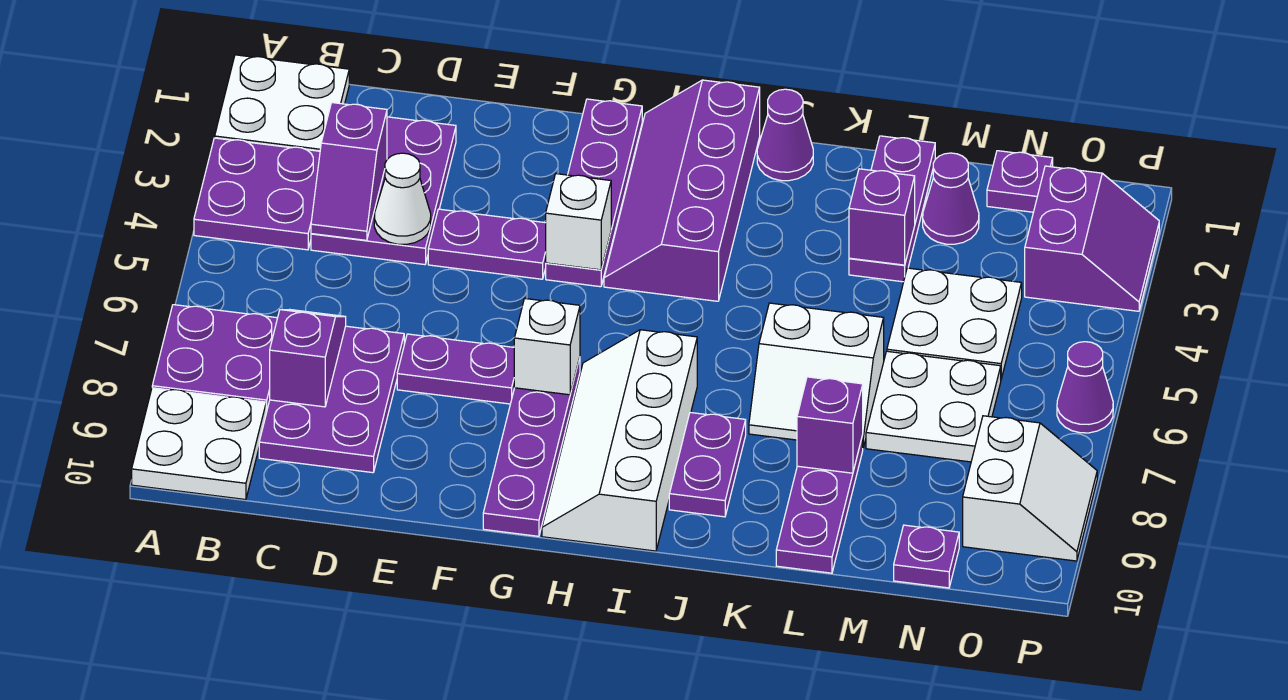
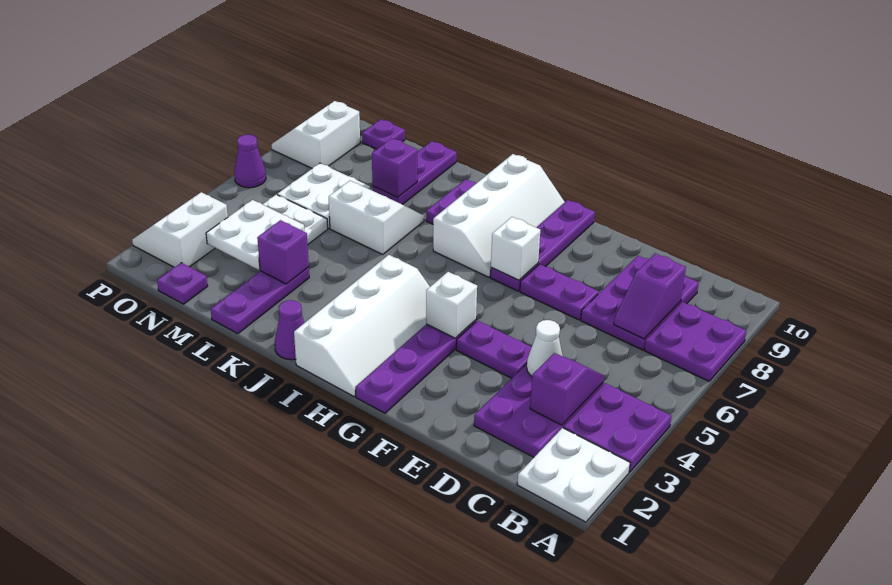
white 2x2 plate [132,388,266,500] -> white 2x2 plate moved to [206,200,304,270]
purple 2x4 slope [604,80,760,301] -> white 2x4 slope [294,255,430,396]
purple 1x1 cone [923,153,979,244] -> none
purple 2x2 slope [1025,166,1159,311] -> white 2x2 slope [132,192,228,267]

